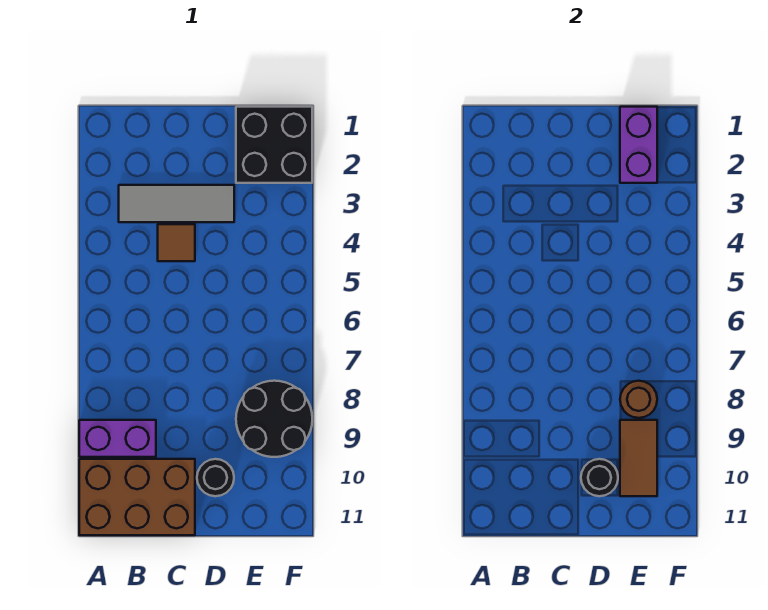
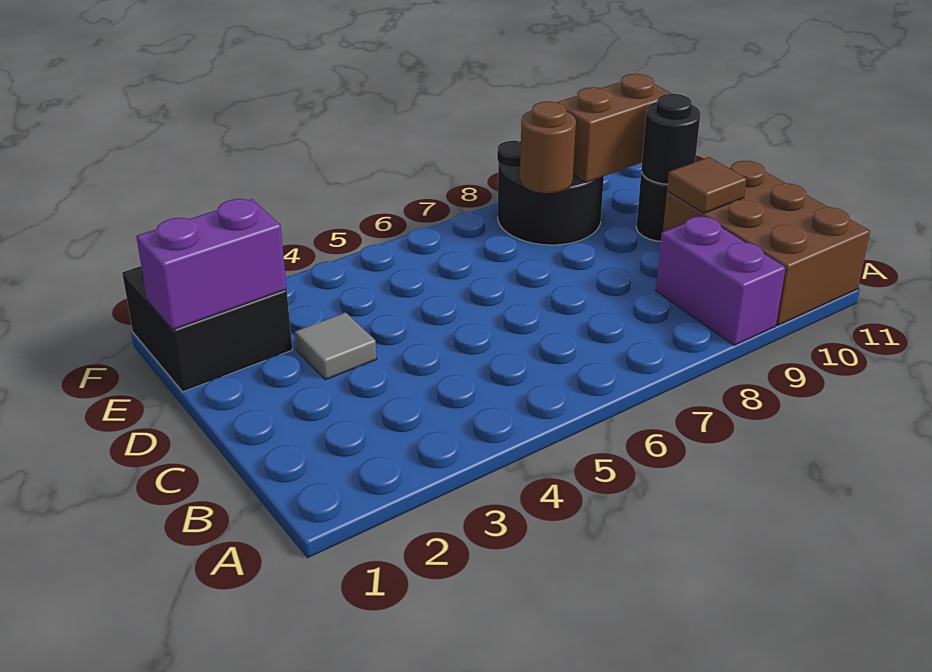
grey 1x3 tile [119,185,234,222] -> grey 1x1 tile [295,312,377,380]
brown 1x1 tile [158,224,195,261] -> brown 1x1 tile moved to [667,157,747,213]
brown 1x2 tile [620,420,657,496] -> brown 1x2 brick [557,74,672,182]

